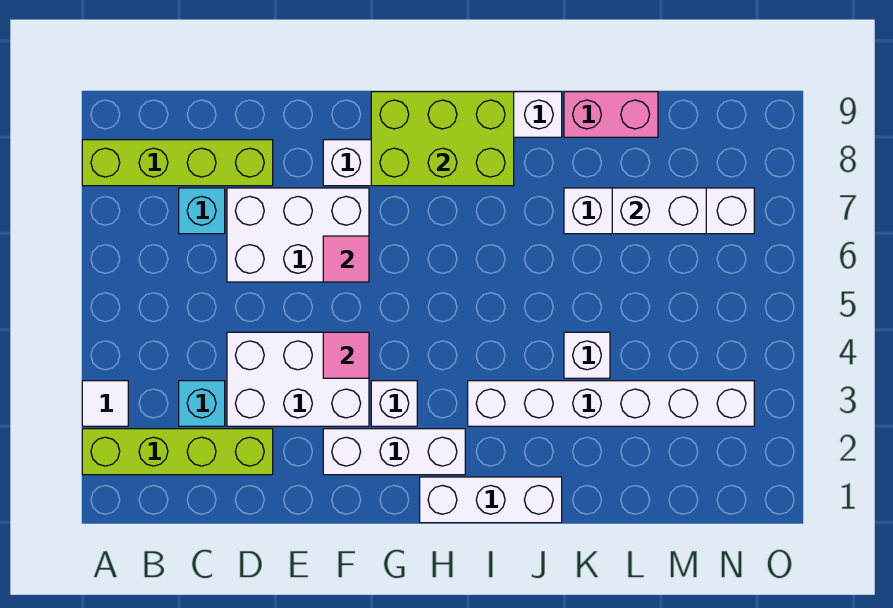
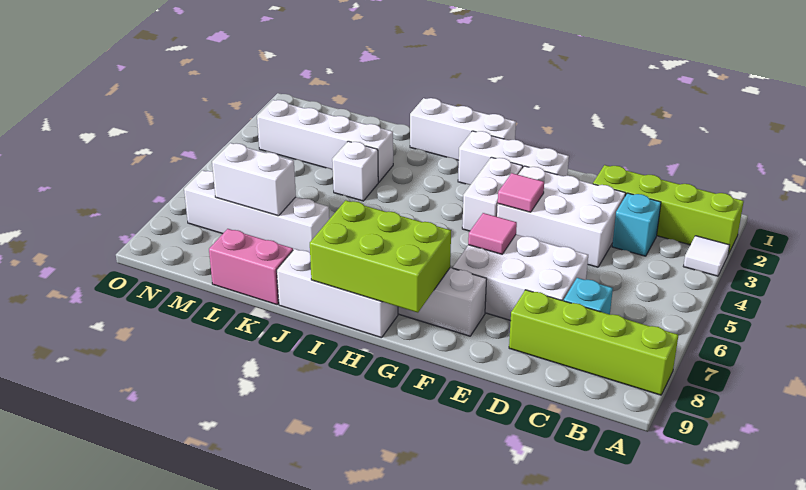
white 1x1 brick [371,381,417,426] -> white 1x2 brick [462,157,523,231]
white 1x6 brick [468,381,754,426] -> white 1x4 brick [257,100,393,182]

